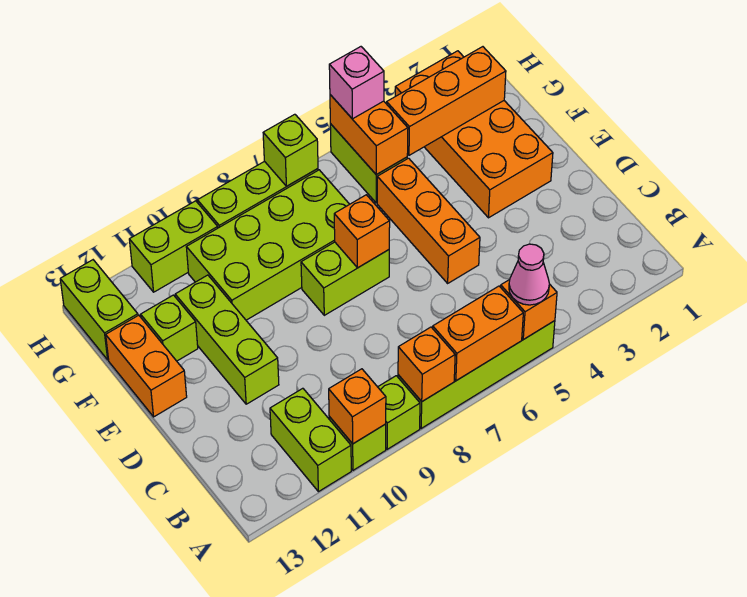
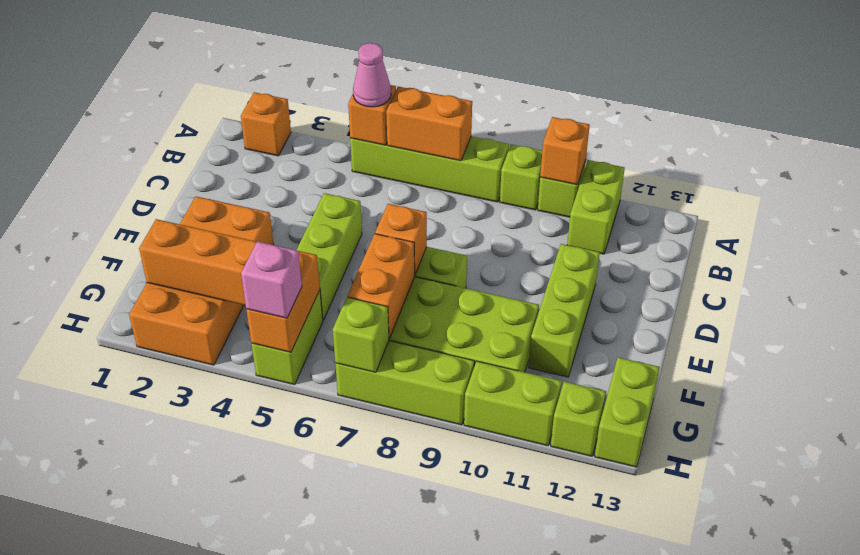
orange 1x1 brick [398,327,455,401] -> orange 1x1 brick moved to [241,92,291,156]
orange 1x3 brick [377,158,480,283] -> lime 1x3 brick [297,193,362,320]
orange 1x2 brick [106,315,187,417] -> orange 1x2 brick moved to [347,234,415,339]
lime 1x1 brick [141,295,198,361] -> lime 1x1 brick moved to [551,381,606,456]

